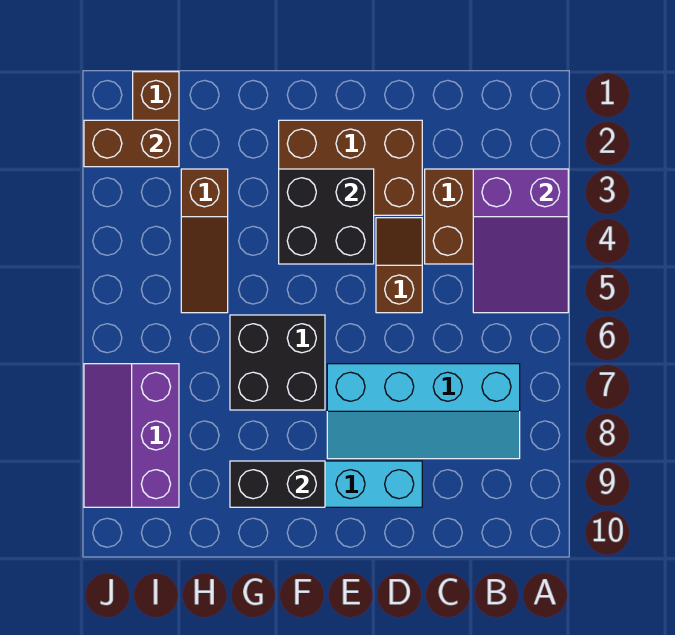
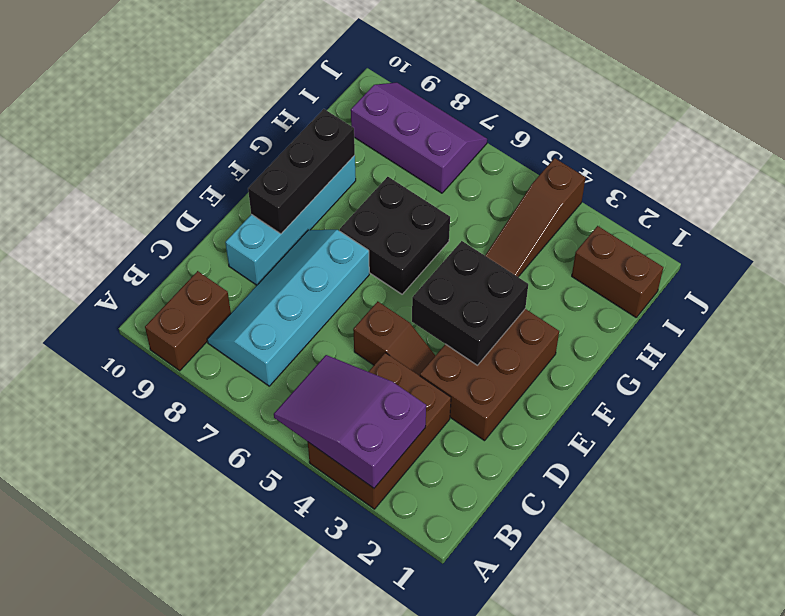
black 1x2 brick [230,461,325,507] -> black 1x3 brick [248,109,355,234]
brown 1x3 slope [181,169,228,313] -> brown 1x3 slope turned to [485,158,586,277]
brown 1x2 brick [84,120,179,167] -> brown 1x2 brick moved to [145,271,231,371]

